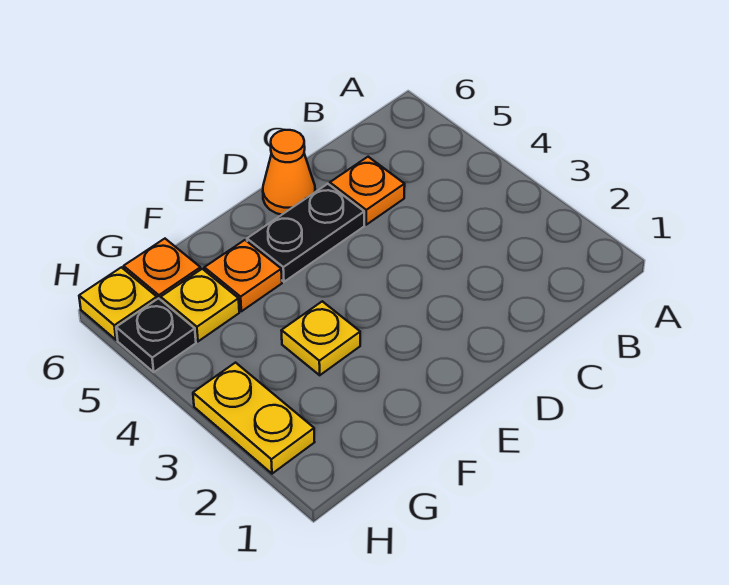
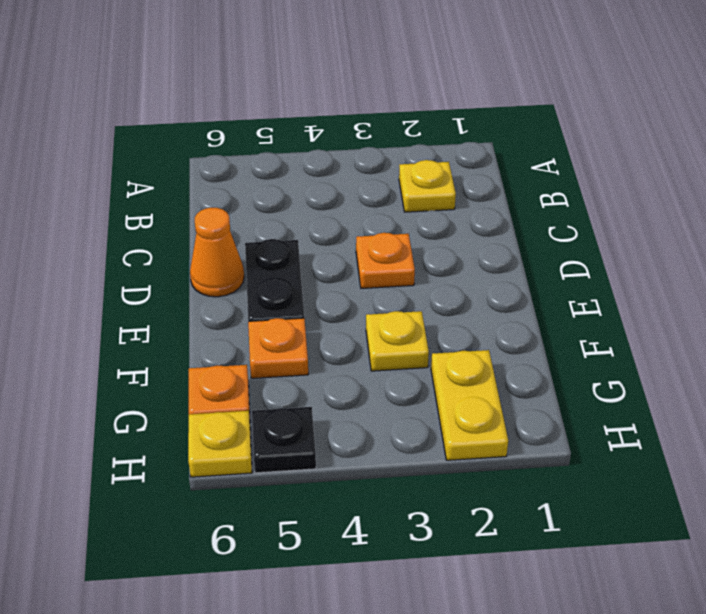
orange 1x1 plate [330,157,405,225] -> orange 1x1 plate moved to [356,233,415,288]
yellow 1x1 plate [161,269,239,341] -> yellow 1x1 plate moved to [399,160,456,212]
yellow 1x2 plate [193,363,314,474] -> yellow 1x2 plate turned to [431,350,508,460]

